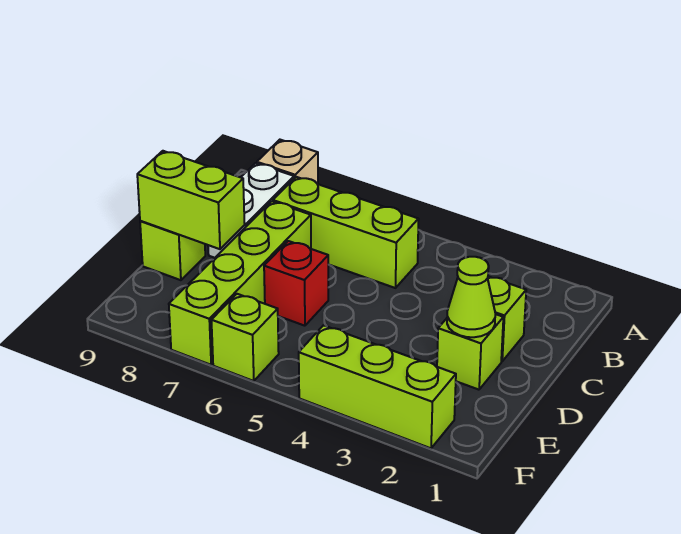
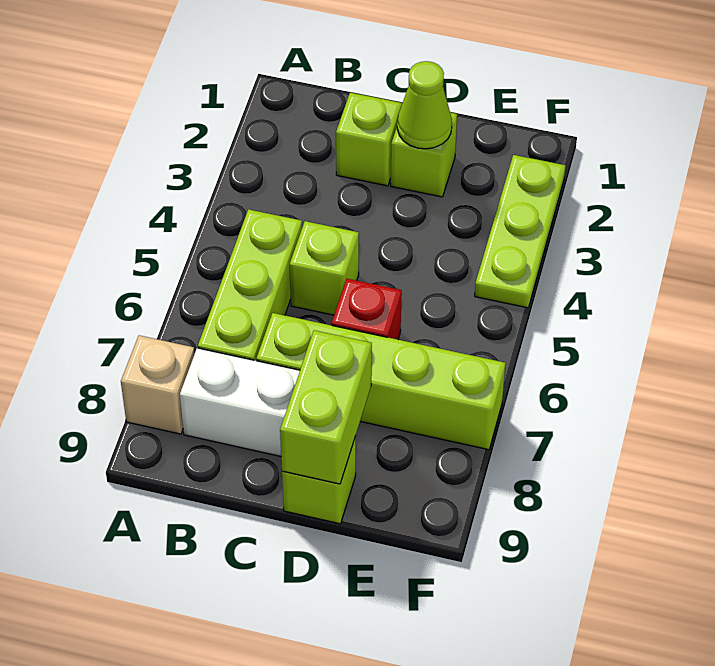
lime 1x3 brick [299,325,456,448] -> lime 1x3 plate [475,155,566,308]
lime 1x1 brick [211,294,279,381] -> lime 1x1 brick moved to [290,221,359,315]

